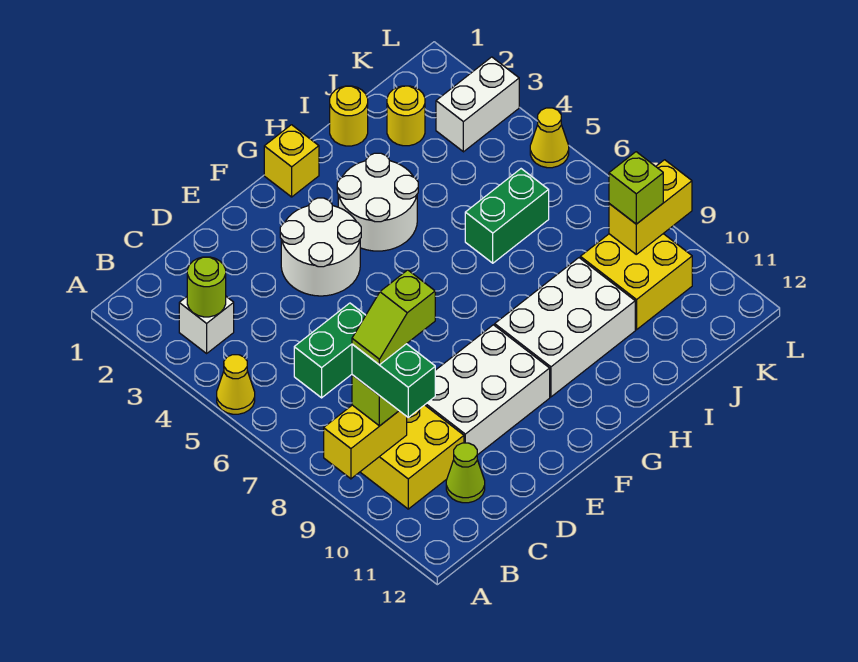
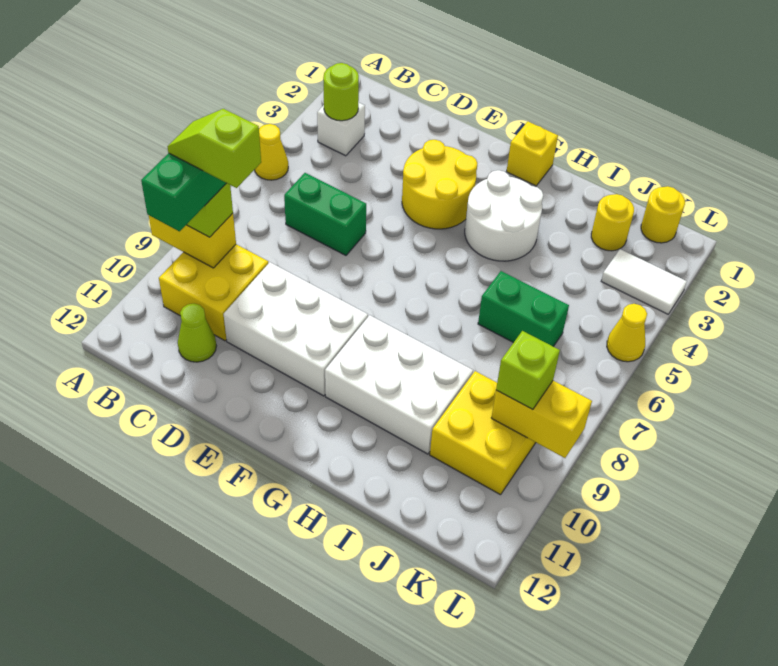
white 2x2 round brick [280,198,361,296] -> yellow 2x2 round brick [402,140,478,229]
yellow 1x1 round brick [330,86,368,146] -> yellow 1x1 round brick moved to [641,186,685,243]
white 1x2 brick [436,57,519,152] -> white 1x2 tile [601,249,687,314]

